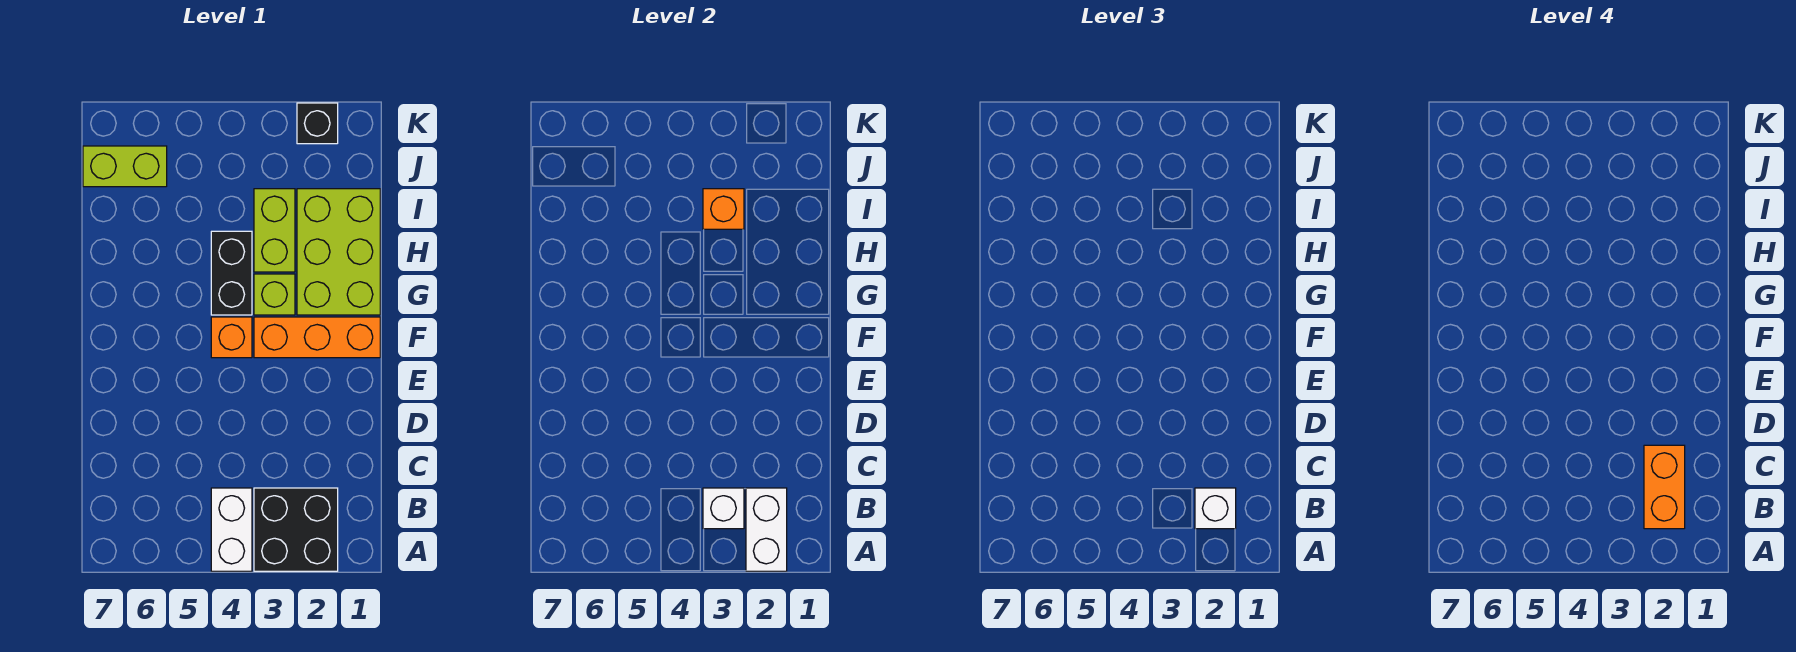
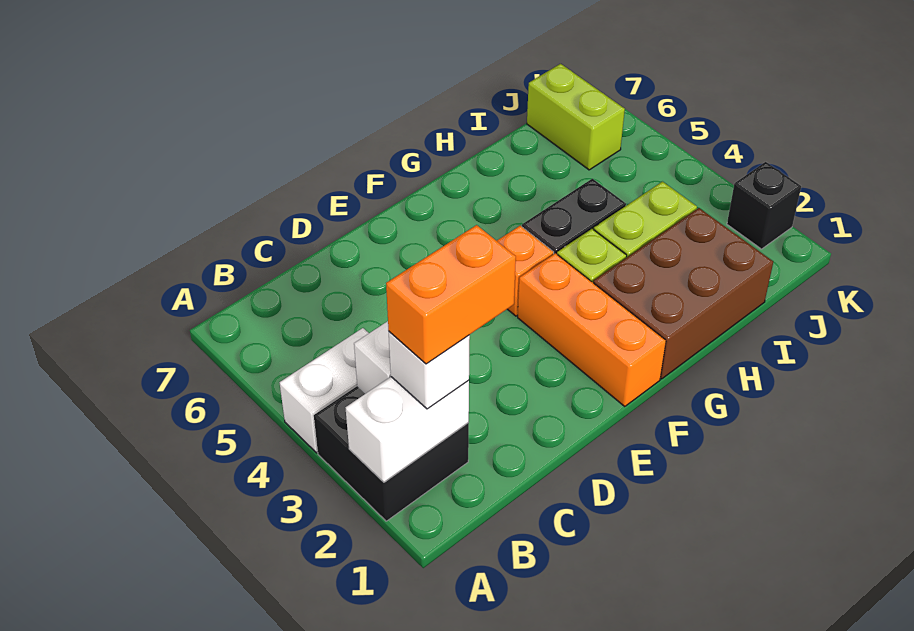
lime 2x3 brick [297,189,380,315] -> brown 2x3 brick [593,208,773,379]
orange 1x1 brick [703,189,744,229] -> none

